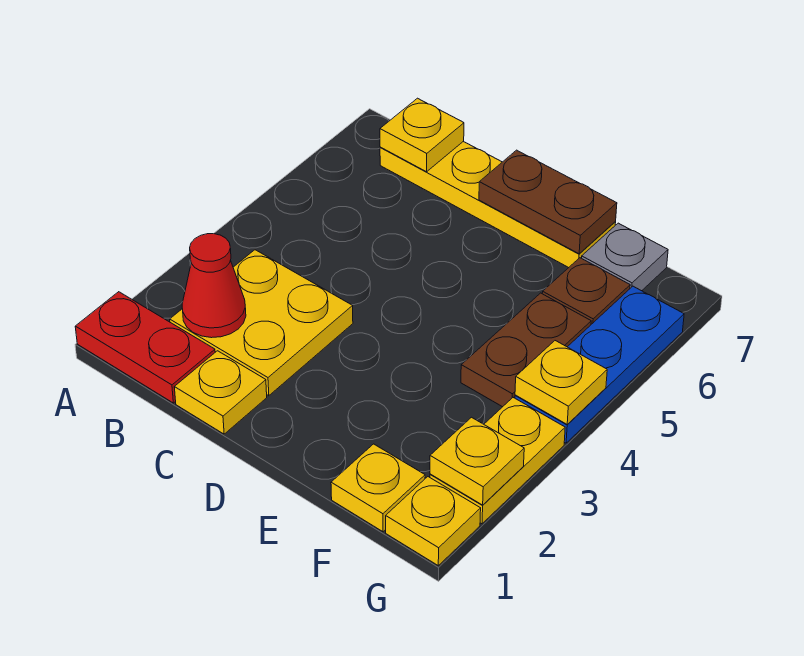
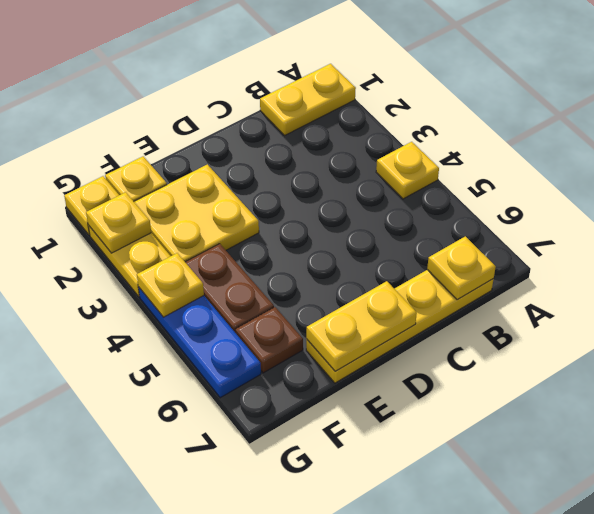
red 1x2 plate [75,292,215,403] -> yellow 1x2 plate [260,64,356,136]
yellow 2x2 plate [170,250,353,396] -> yellow 2x2 plate moved to [134,164,259,262]
red 1x1 cone [182,234,246,338] -> none
yellow 1x1 plate [174,351,267,434] -> yellow 1x1 plate moved to [376,142,439,199]
brown 1x2 plate [479,150,617,254] -> yellow 1x2 plate [306,281,417,371]
grey 1x1 plate [582,223,668,291] -> none

